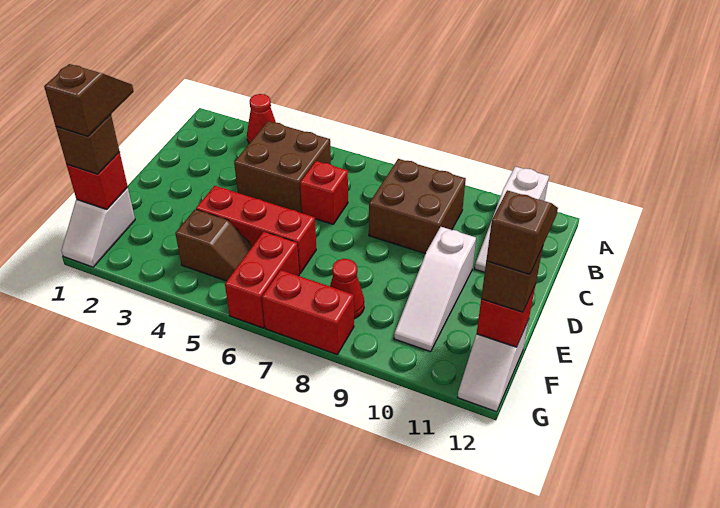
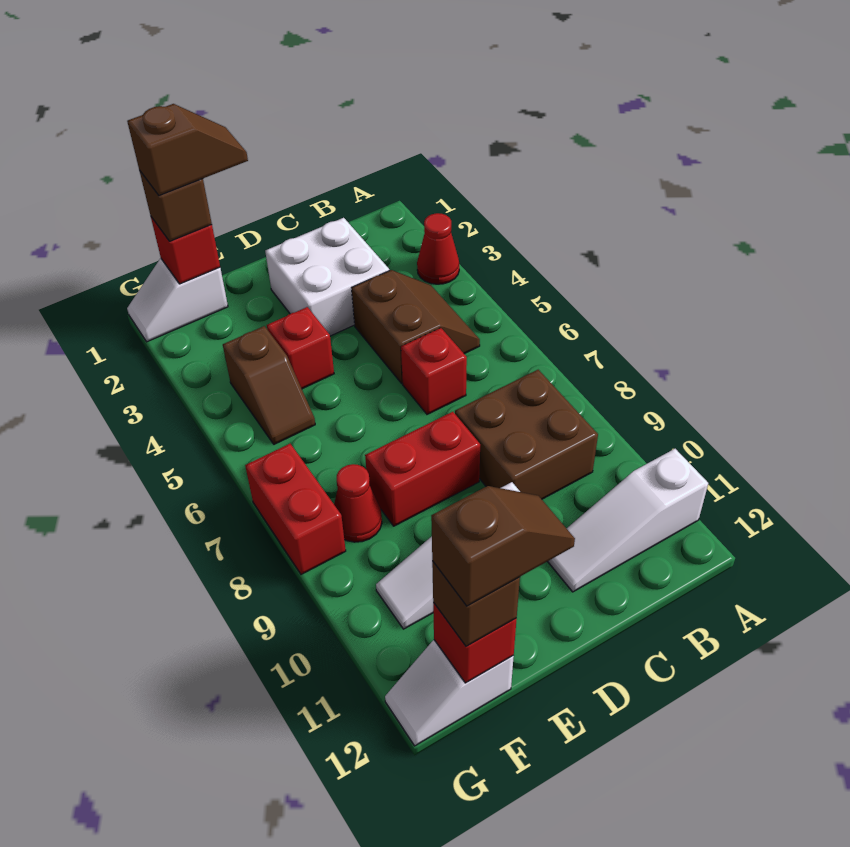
brown 2x2 brick [234,121,331,213] -> brown 2x2 slope [352,270,480,383]
none -> white 2x2 brick [265,218,389,336]
red 1x3 brick [196,186,316,274] -> red 1x1 brick [267,307,334,389]
red 1x2 brick [225,232,299,328] -> red 1x2 brick moved to [365,412,480,526]

